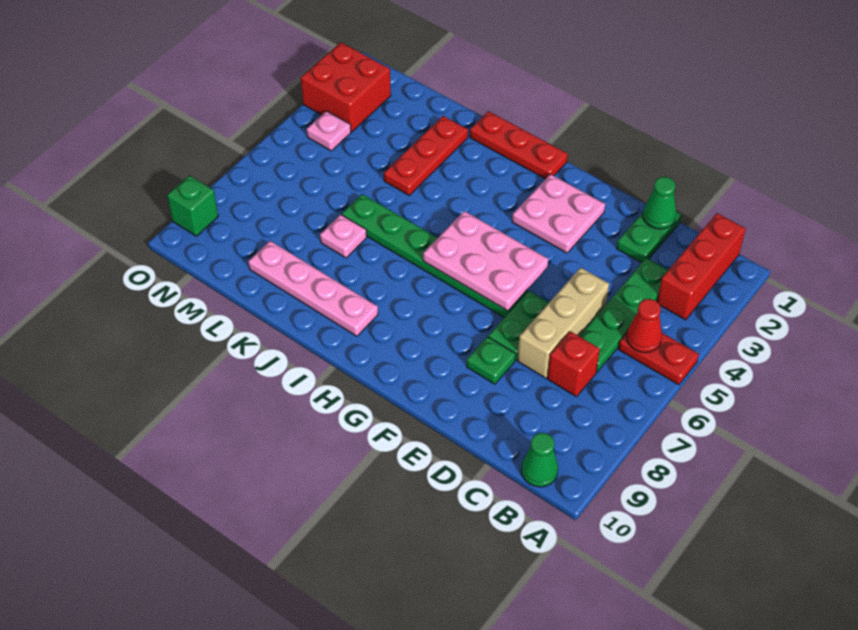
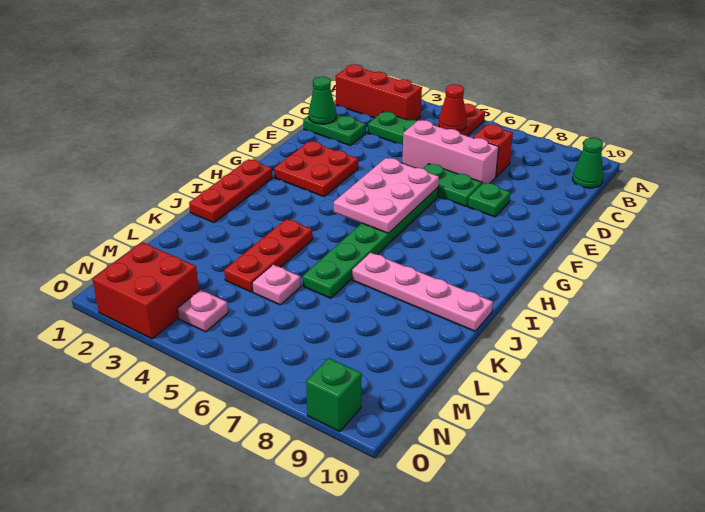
tan 1x3 brick [518,268,609,378] -> pink 1x3 brick [402,120,499,184]
pink 2x2 plate [512,174,605,253] -> red 2x2 plate [274,141,358,197]
pink 1x4 plate [248,241,378,336] -> pink 1x4 plate turned to [352,253,493,331]
red 1x3 plate [384,116,468,195] -> red 1x3 plate turned to [224,219,313,292]
pink 1x1 plate [320,214,367,258] -> pink 1x1 plate moved to [252,265,301,305]

